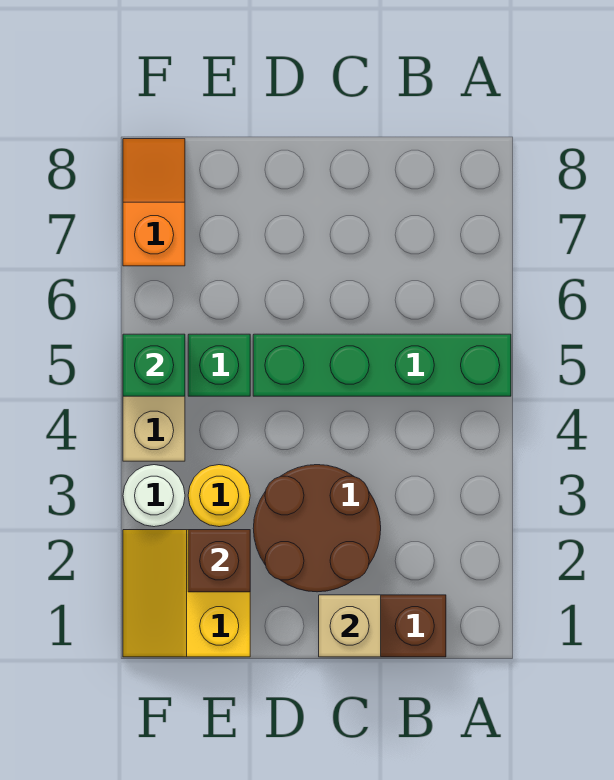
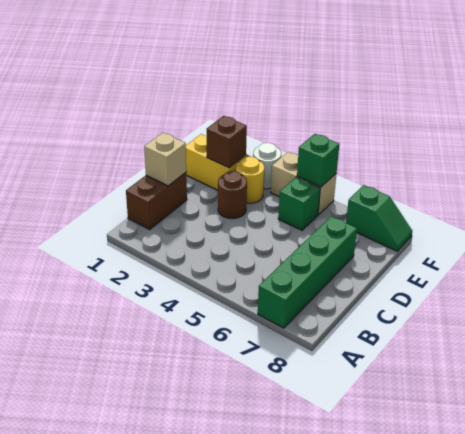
green 1x4 brick [253,334,511,396] -> green 1x4 brick moved to [258,216,357,328]
brown 2x2 round brick [253,465,381,592] -> brown 1x1 round brick [218,171,247,219]
orange 1x2 slope [123,139,185,266] -> green 1x2 slope [346,185,412,251]

